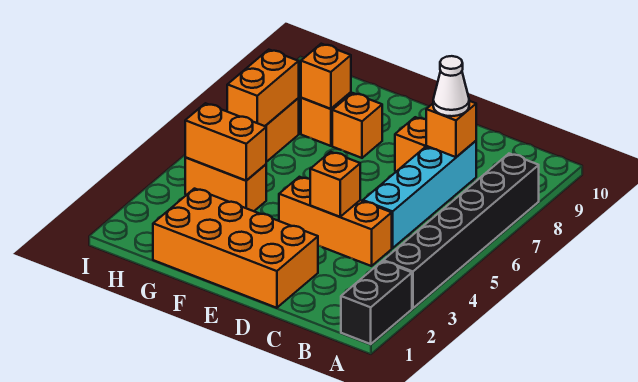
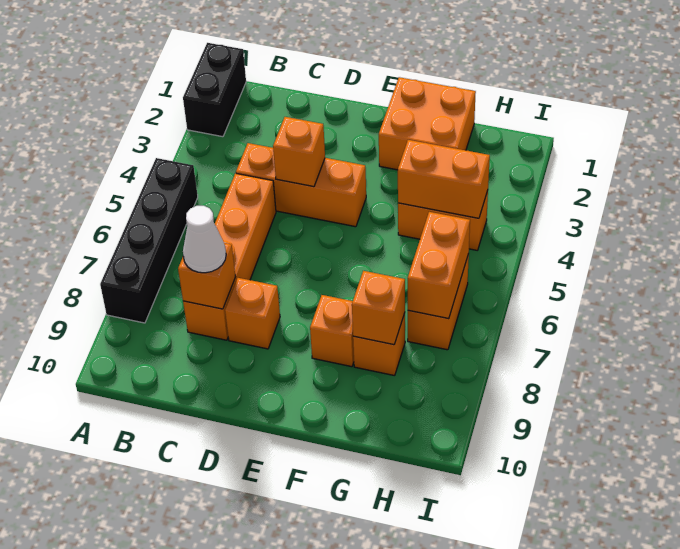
black 1x6 brick [383,154,539,308] -> black 1x4 brick [100,158,198,323]
cyan 1x4 brick [363,141,476,248] -> orange 1x4 brick [183,173,276,340]
orange 2x4 brick [153,189,318,308] -> orange 2x2 brick [379,77,476,170]

